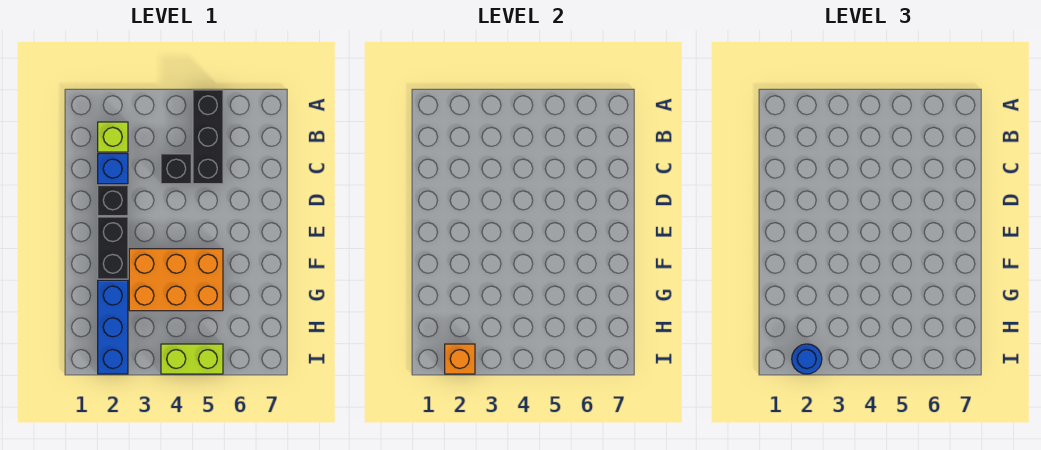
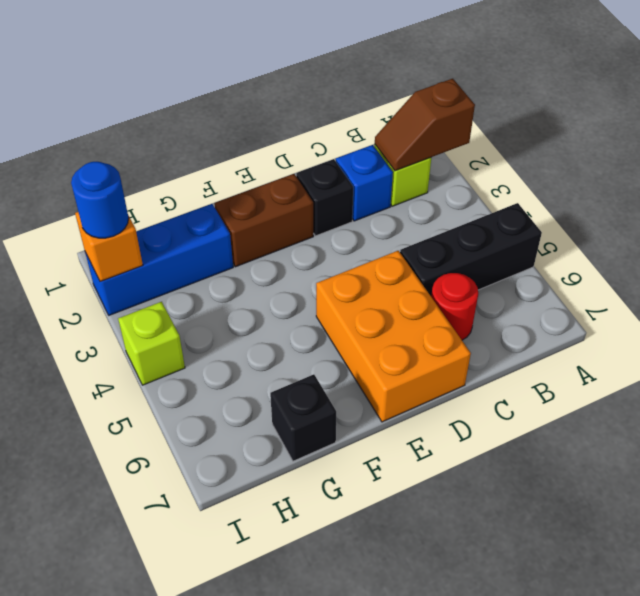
none -> brown 1x2 slope [375,79,475,171]
black 1x1 brick [161,154,191,184] -> black 1x1 brick moved to [270,374,336,461]
none -> red 1x1 round brick [431,273,478,340]
black 1x2 brick [98,217,128,279] -> brown 1x2 brick [214,174,313,267]
orange 2x3 brick [129,249,223,311] -> orange 2x3 brick moved to [316,251,471,422]
lime 1x2 brick [161,344,223,374] -> lime 1x1 brick [118,302,185,385]

